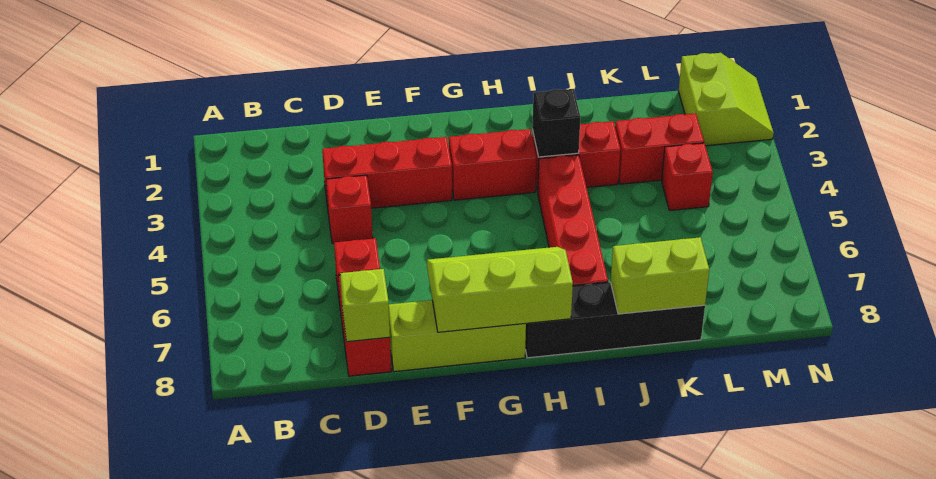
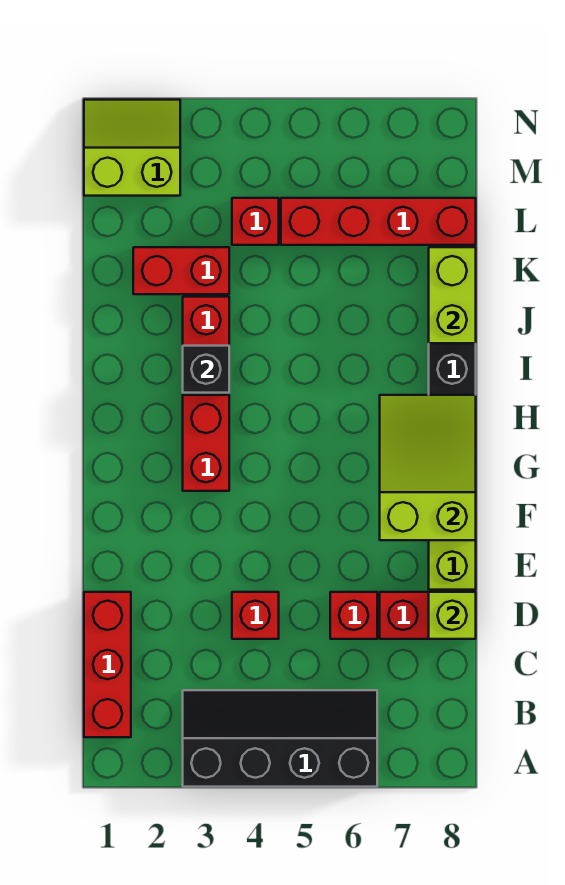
none -> black 2x4 slope [183,690,377,787]
red 1x3 brick [322,137,452,208] -> red 1x3 brick moved to [84,592,131,737]
lime 2x3 slope [427,247,573,332] -> lime 2x3 slope turned to [380,395,476,540]
red 1x4 brick [538,155,608,286] -> red 1x4 brick moved to [281,198,476,245]
red 1x2 brick [615,114,704,184] -> red 1x2 brick turned to [133,247,229,294]

